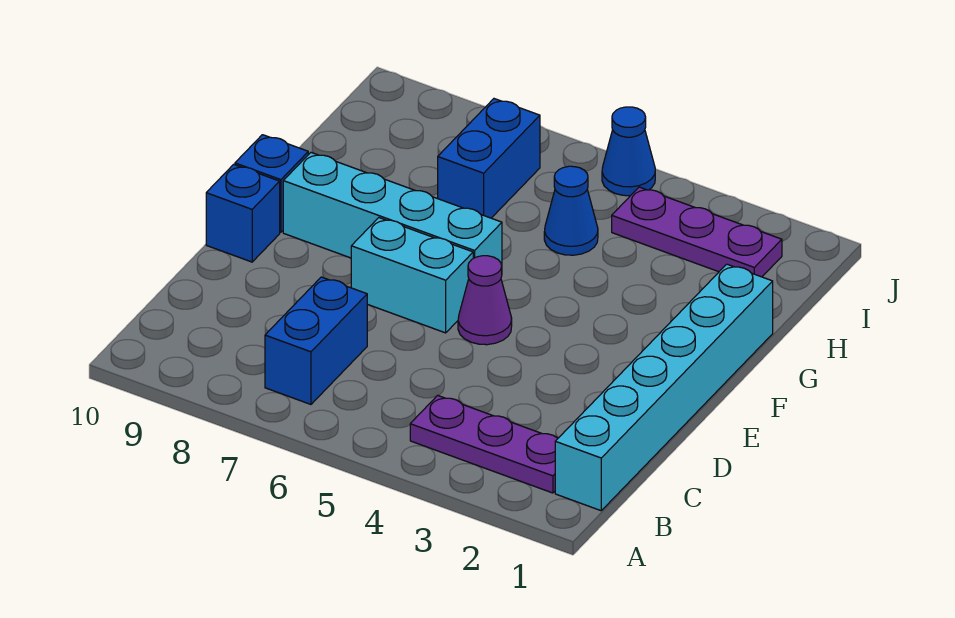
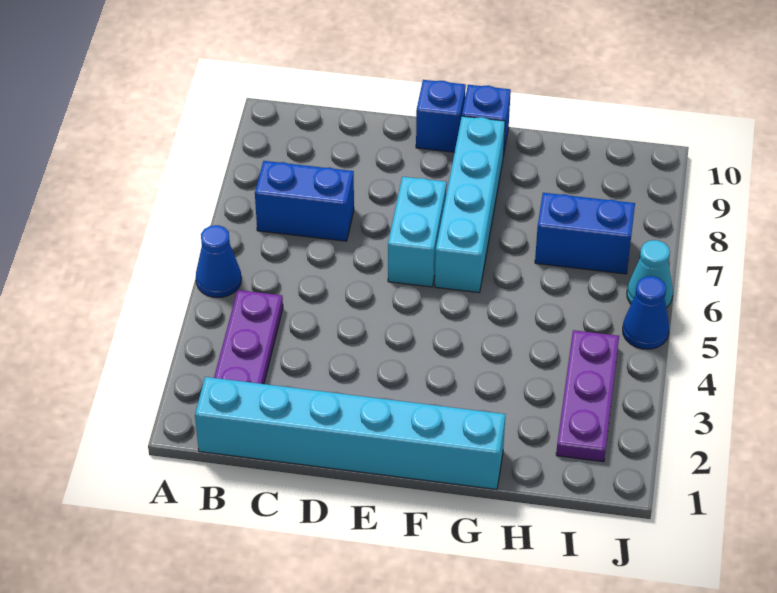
purple 1x1 cone [458,256,512,345] -> none
blue 1x1 cone [544,166,598,255] -> blue 1x1 cone moved to [196,225,241,297]
none -> cyan 1x1 cone [627,240,673,308]

